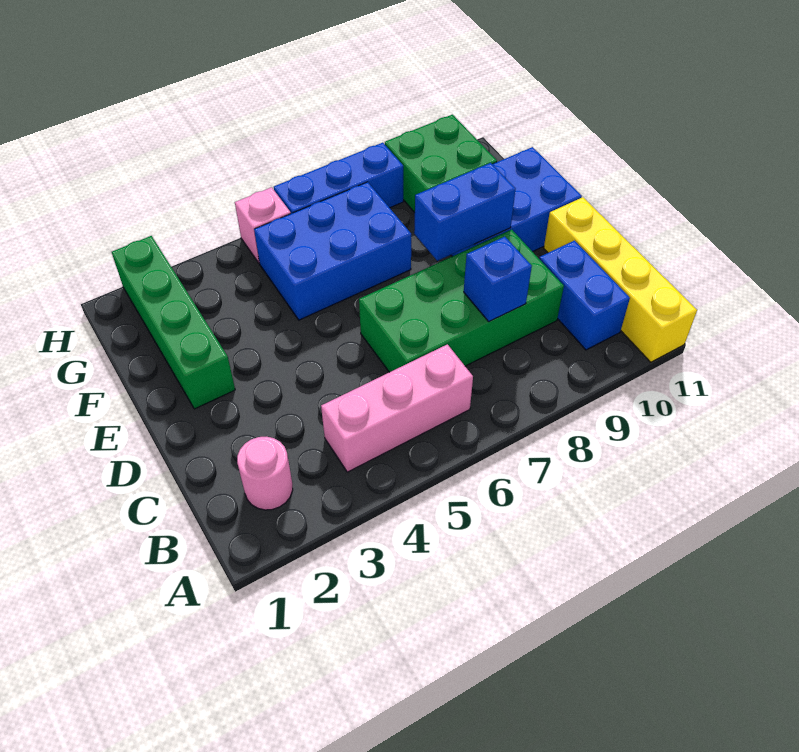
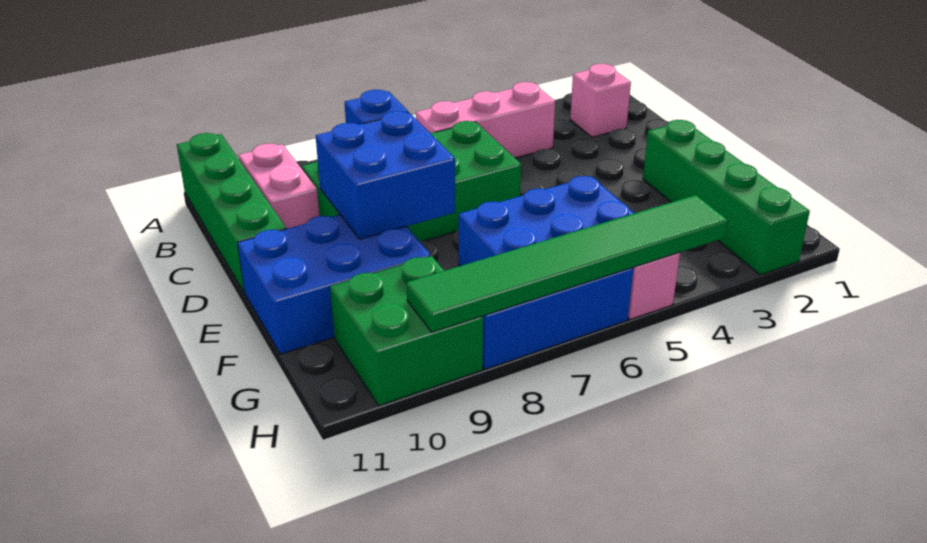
yellow 1x4 brick [544,197,697,362] -> green 1x4 brick [177,133,286,293]
pink 1x1 round brick [237,437,293,510] -> pink 1x1 brick [570,64,631,137]
blue 1x2 brick [539,241,630,350] -> pink 1x2 brick [238,144,319,229]
blue 1x2 brick [414,163,516,261] -> blue 2x2 brick [316,111,455,239]
none -> green 1x6 tile [406,195,728,332]

